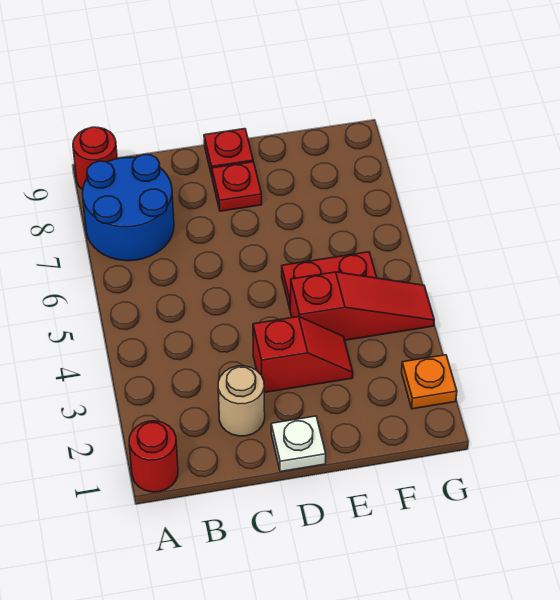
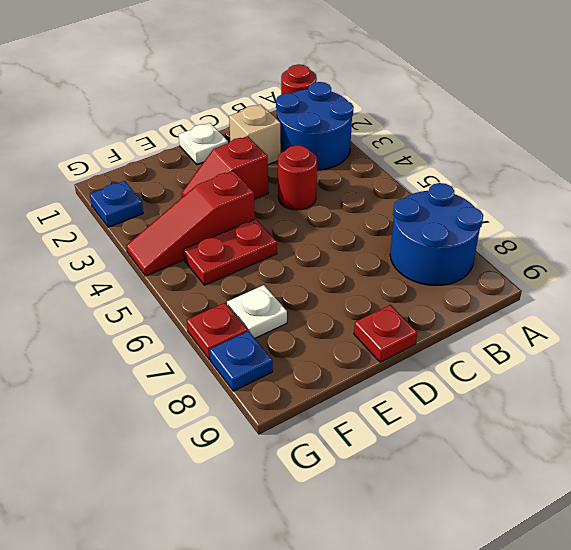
none -> blue 2x2 round brick [276,82,354,170]
red 1x1 round brick [73,127,117,190] -> red 1x1 round brick moved to [278,145,317,210]
tan 1x1 round brick [218,366,265,436] -> tan 1x1 brick [229,104,281,165]
red 1x1 plate [212,162,262,211] -> red 1x1 plate moved to [187,303,248,360]
none -> white 1x1 plate [227,285,287,338]
orange 1x1 plate [402,355,457,409] -> blue 1x1 plate [90,181,143,227]
none -> blue 1x1 plate [210,331,273,391]

